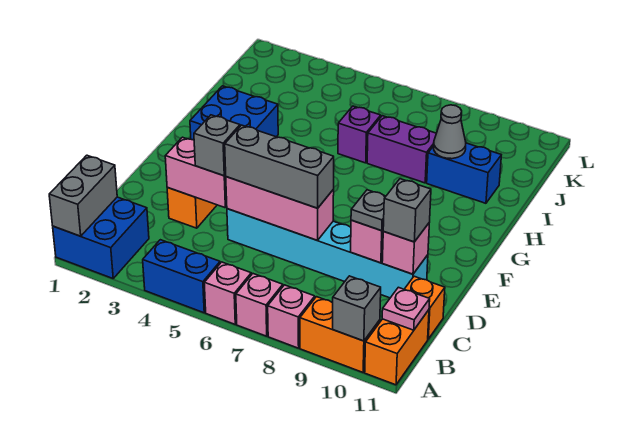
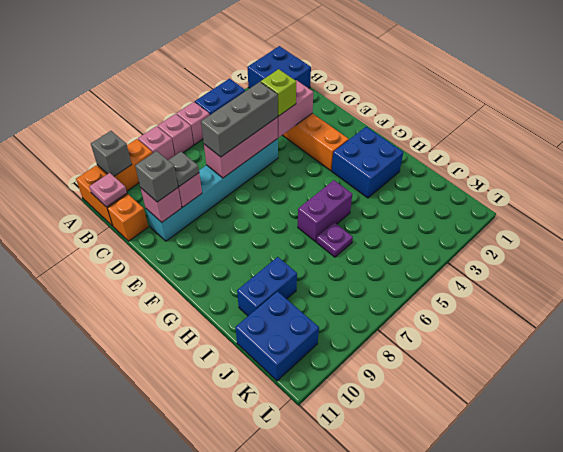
grey 1x2 brick [49,155,117,236] -> none
grey 1x1 brick [194,115,240,176] -> lime 1x1 brick [261,69,296,116]
purple 1x1 brick [338,106,381,163] -> purple 1x1 plate [316,223,353,257]
purple 1x2 brick [367,116,436,183] -> purple 1x2 brick moved to [298,180,352,242]
grey 1x1 cone [434,105,466,159] -> none
none -> blue 2x2 brick [235,291,319,381]

